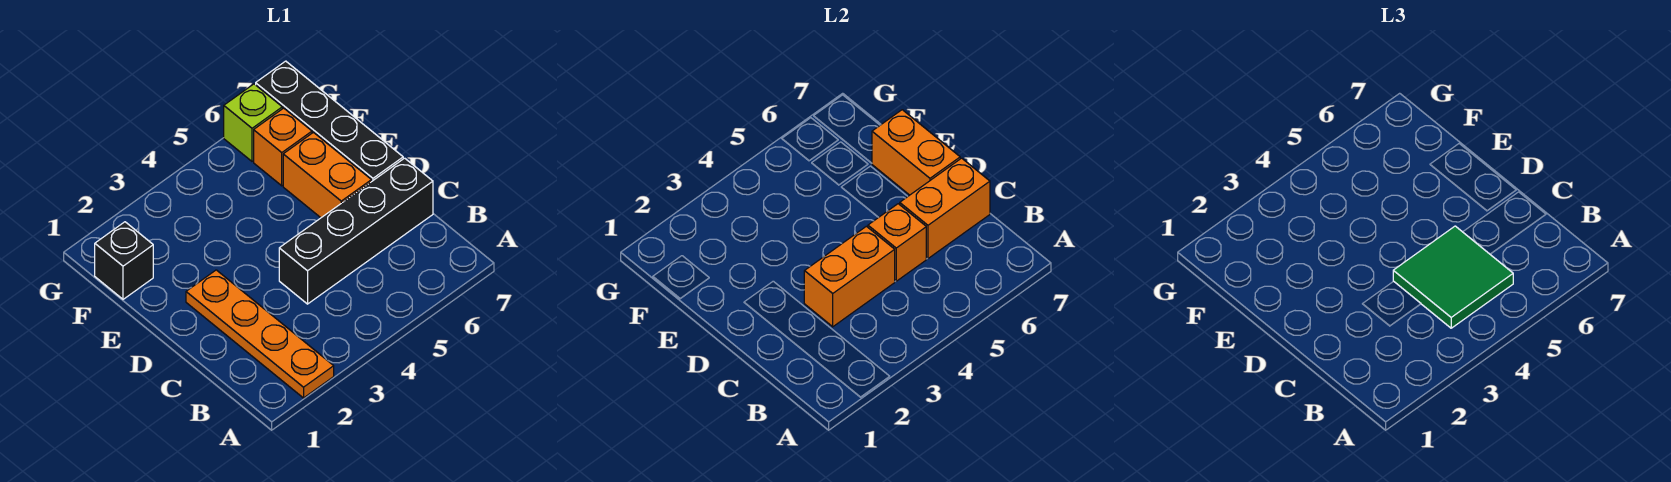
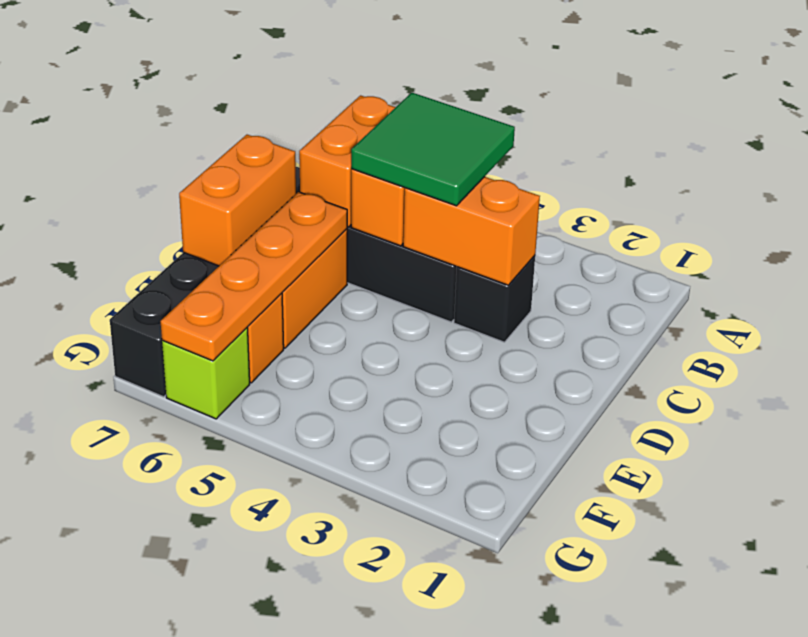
orange 1x4 plate [186,270,334,398] -> orange 1x4 plate moved to [161,192,347,361]
orange 1x2 brick [900,158,990,258] -> orange 1x2 brick turned to [299,95,396,227]
black 1x1 brick [95,222,153,299] -> black 1x1 brick moved to [454,256,535,342]

